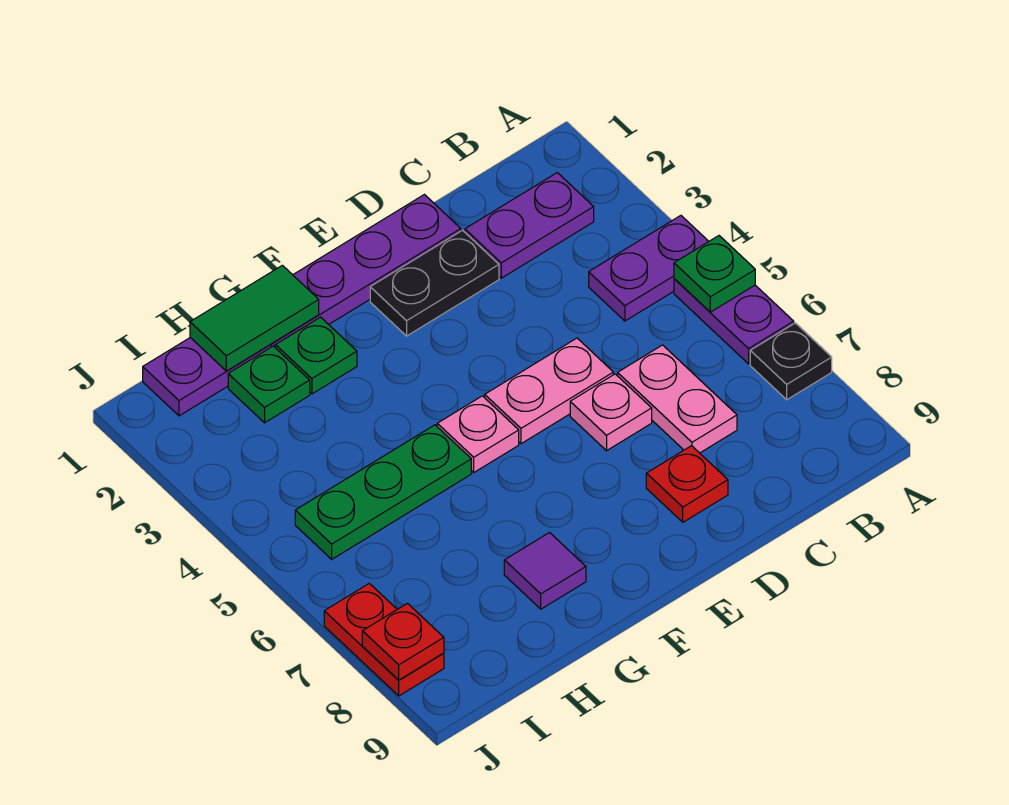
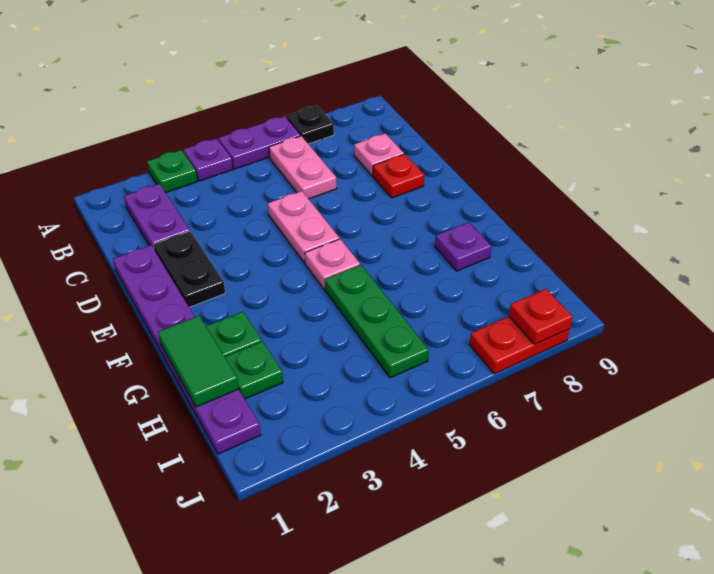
purple 1x2 plate [589,216,709,321] -> purple 1x1 plate [183,138,233,181]
green 1x1 plate [674,236,755,312] -> green 1x1 plate moved to [147,150,197,193]
pink 1x2 plate [618,345,737,453] -> pink 1x2 plate turned to [269,136,337,199]
pink 1x1 plate [570,374,652,451] -> pink 1x1 plate moved to [354,133,404,176]
purple 1x1 tile [504,533,586,609] -> purple 1x1 plate [435,222,491,271]

